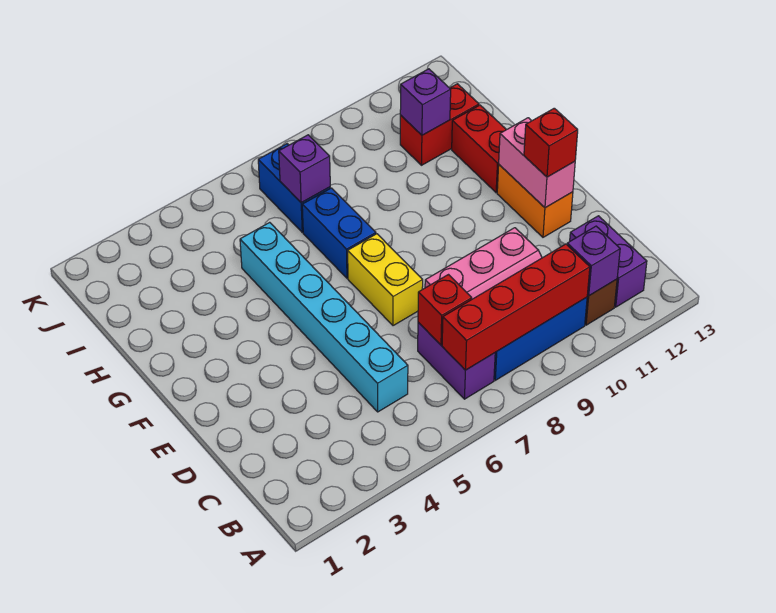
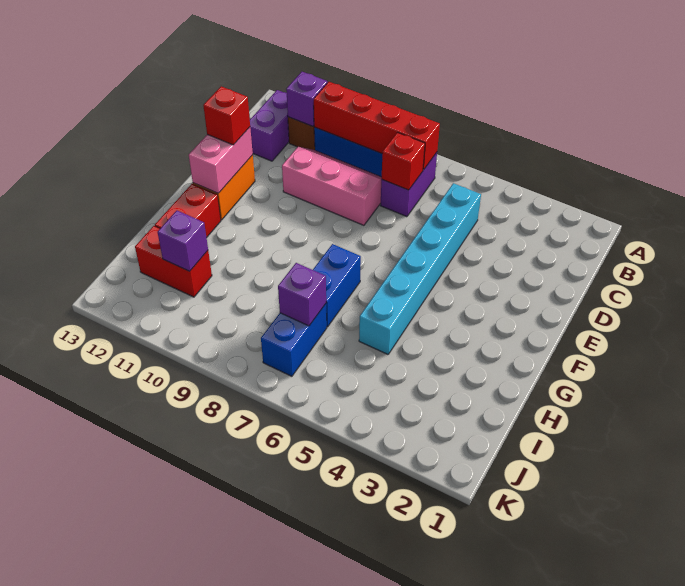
yellow 1x2 brick [348,234,423,326] -> none

